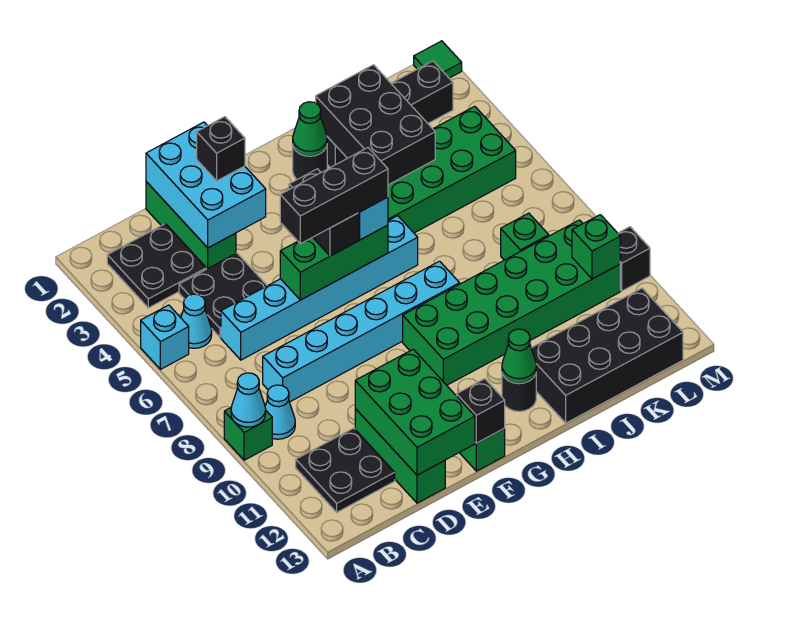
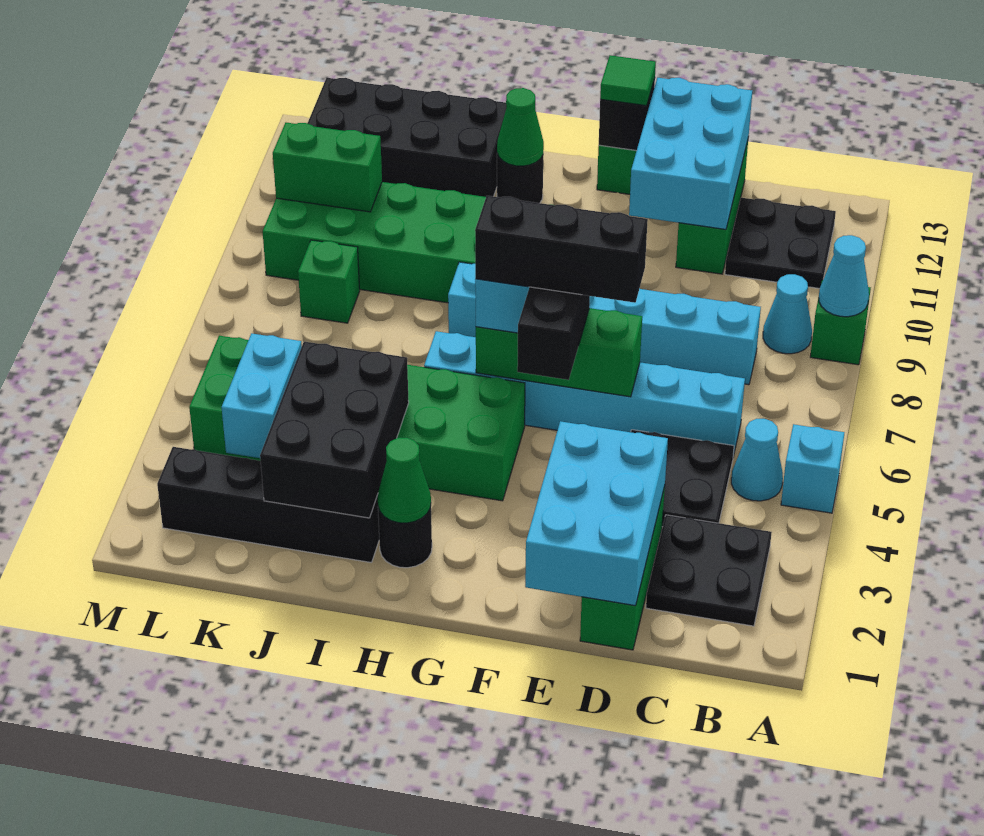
green 2x3 brick [355,349,475,475] -> cyan 2x3 brick [629,78,752,229]
black 1x1 brick [197,117,245,181] -> none
none -> cyan 1x2 brick [221,333,302,458]
green 1x1 brick [572,215,620,279] -> green 1x2 brick [273,122,382,212]
green 1x1 tile [414,41,462,78] -> green 1x1 tile moved to [600,55,656,106]
black 1x1 brick [618,227,650,291] -> none

